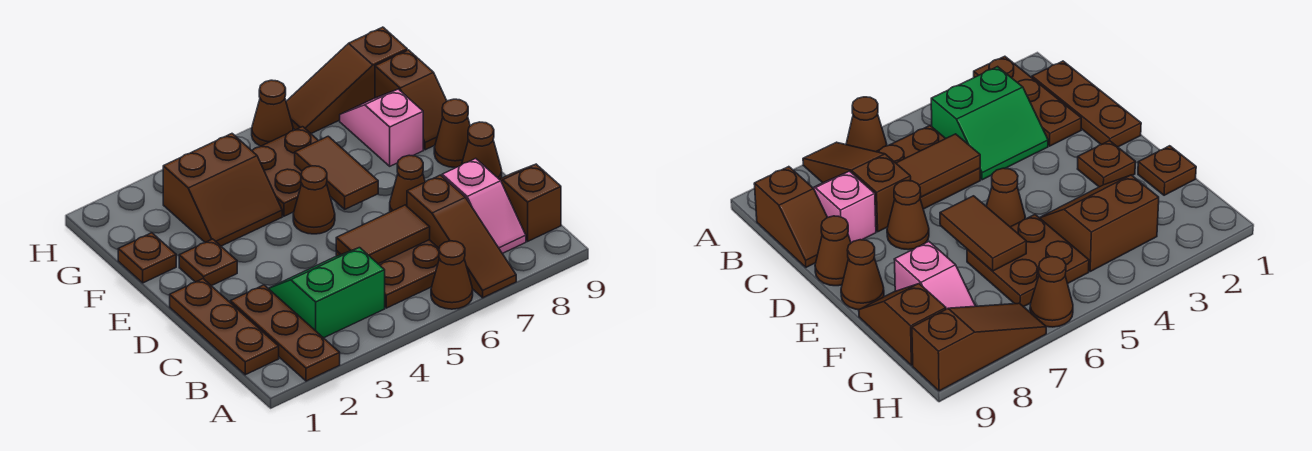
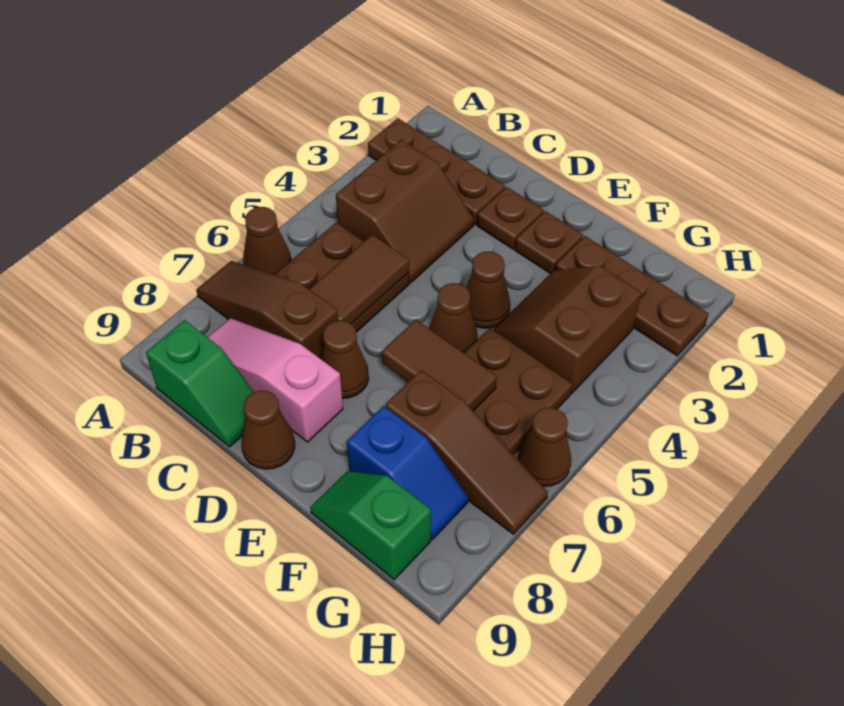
brown 1x3 plate [170,279,279,375] -> brown 1x3 plate moved to [555,236,709,356]
green 2x2 slope [269,248,385,338] -> brown 2x2 slope [336,140,474,283]
pink 1x2 slope [442,159,526,254] -> pink 1x3 slope [208,318,343,442]
brown 1x2 slope [499,164,561,241] -> green 1x2 slope [146,320,254,447]
brown 1x1 cone [434,99,470,168] -> brown 1x1 cone moved to [466,252,510,328]
brown 1x1 plate [118,233,176,283] -> brown 1x1 plate moved to [477,187,543,249]
pink 1x2 slope [340,89,423,166] -> blue 1x2 slope [347,406,468,539]
brown 1x2 slope [375,50,447,150] -> green 1x2 slope [310,471,431,580]
brown 1x3 slope [286,27,407,133] -> brown 1x3 slope turned to [386,370,548,534]

